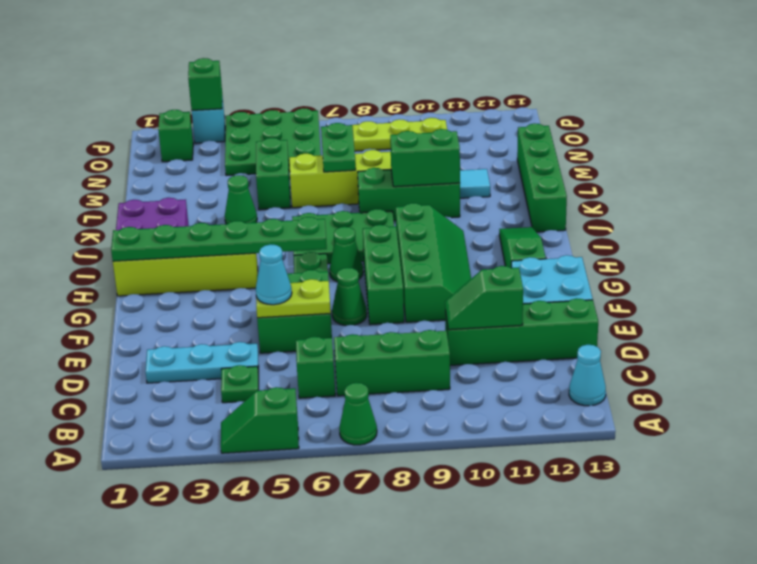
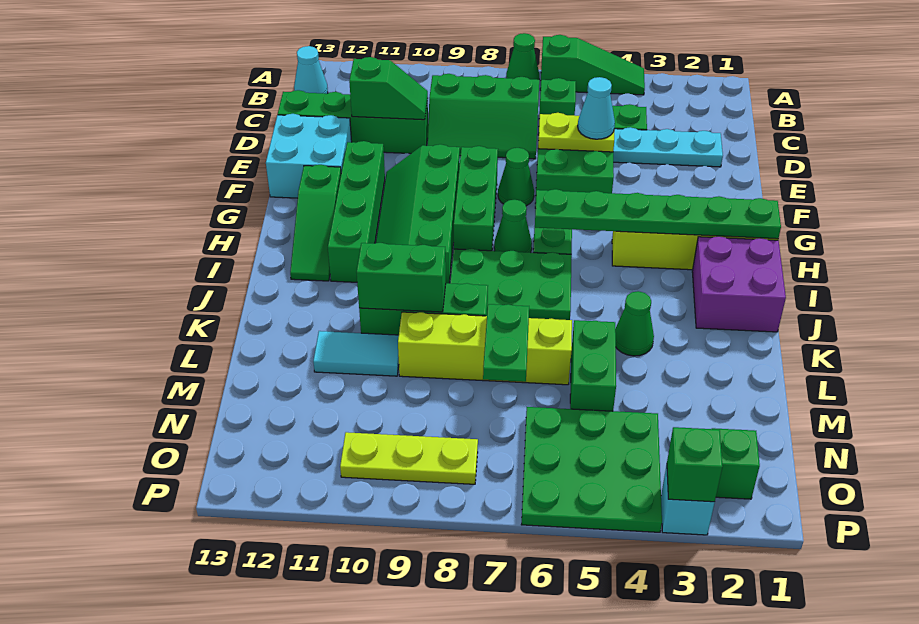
green 1x2 slope [221,387,299,453] -> green 1x3 slope [540,35,645,95]
green 1x4 brick [517,123,567,232] -> green 1x4 brick moved to [328,141,385,282]

